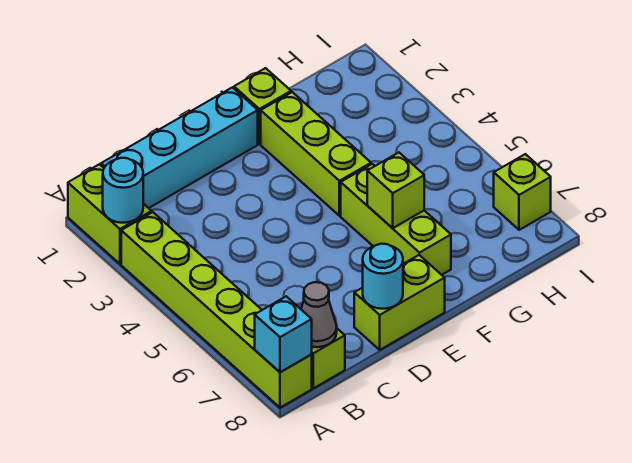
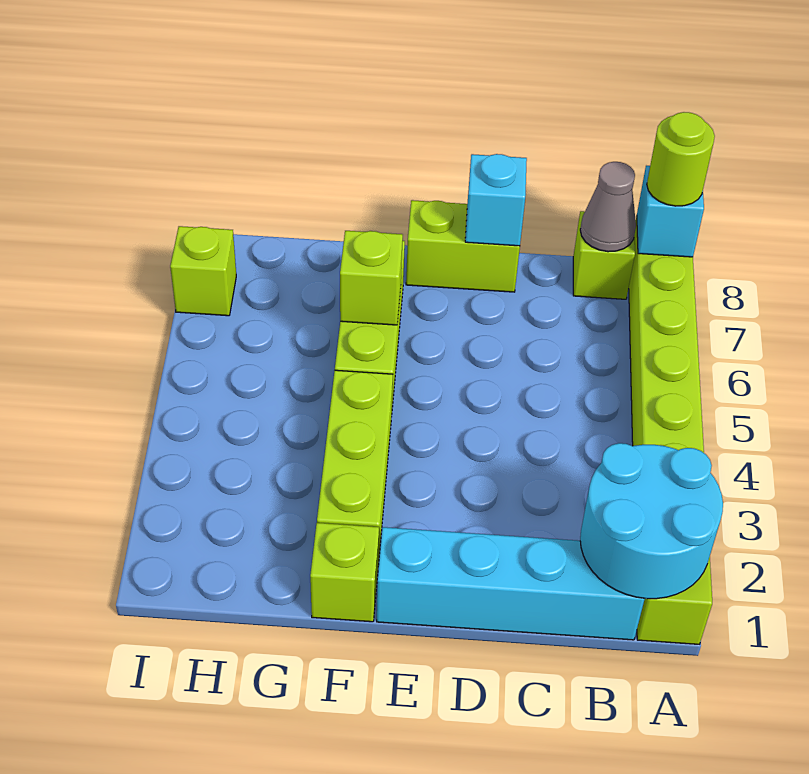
cyan 1x1 round brick [103,158,143,223] -> cyan 2x2 round brick [580,443,723,599]
none -> lime 1x1 round brick [647,112,715,206]
cyan 1x1 round brick [363,244,403,309] -> cyan 1x1 brick [465,154,527,246]

